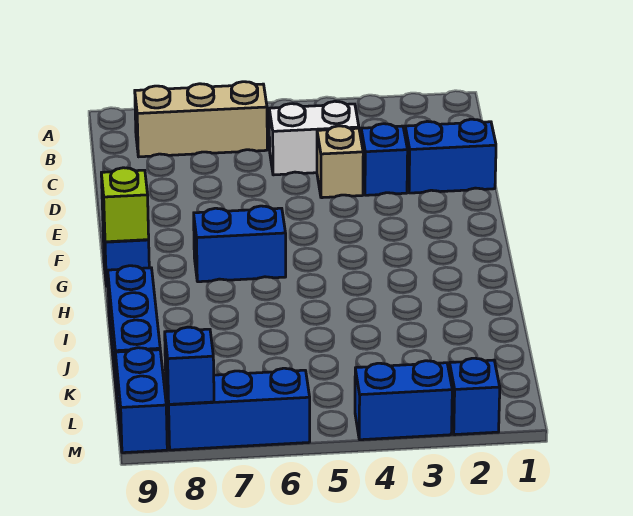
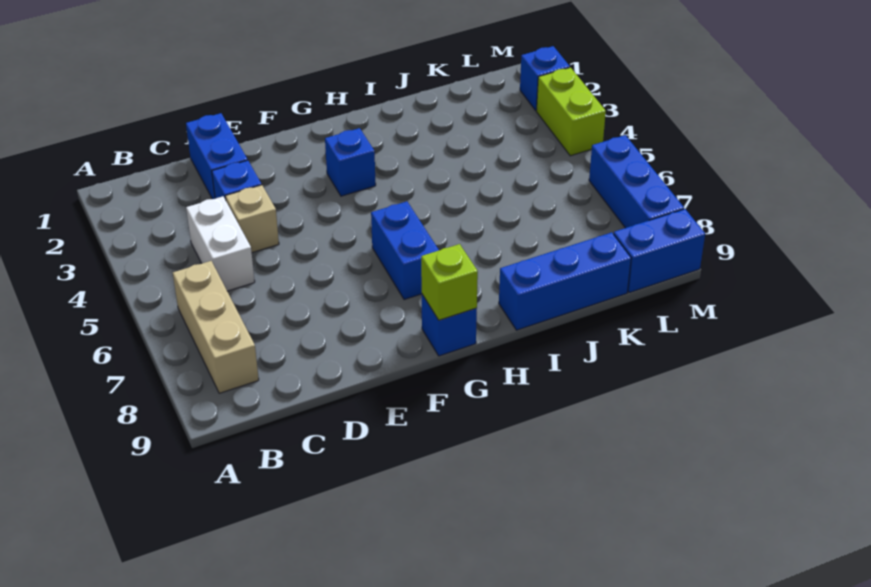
blue 1x2 brick [355,361,452,440] -> lime 1x2 brick [536,67,606,156]
blue 1x1 brick [165,327,214,404] -> blue 1x1 brick moved to [325,128,376,196]

